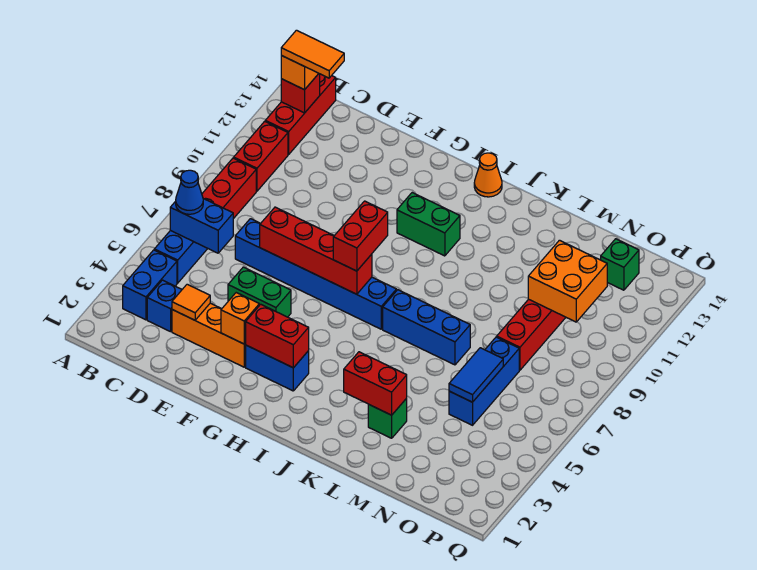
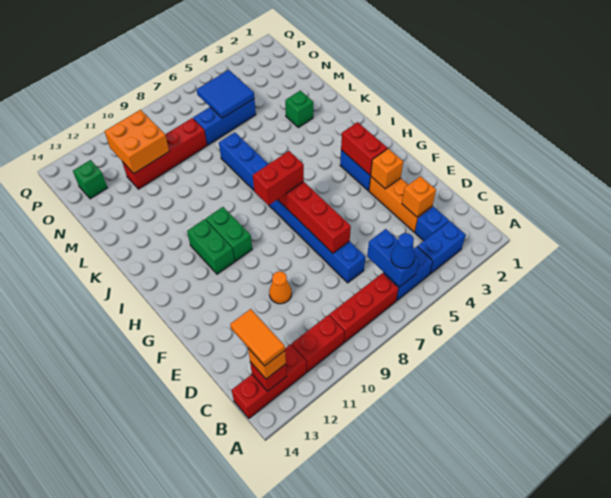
orange 1x1 tile [172,284,210,320] -> orange 1x1 brick [402,176,436,217]
green 1x2 brick [228,267,291,317] -> green 1x2 brick moved to [206,207,252,261]
orange 1x1 cone [474,153,502,197] -> orange 1x1 cone moved to [269,271,292,304]
red 1x2 brick [344,352,407,415] -> none
blue 1x2 tile [449,348,503,402] -> blue 2x2 tile [197,70,254,118]

